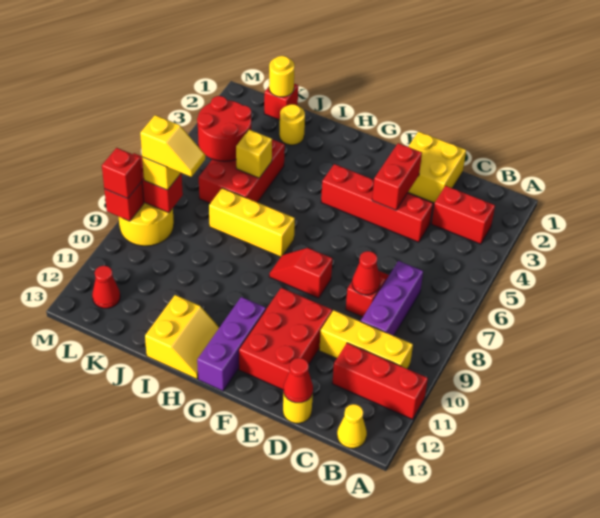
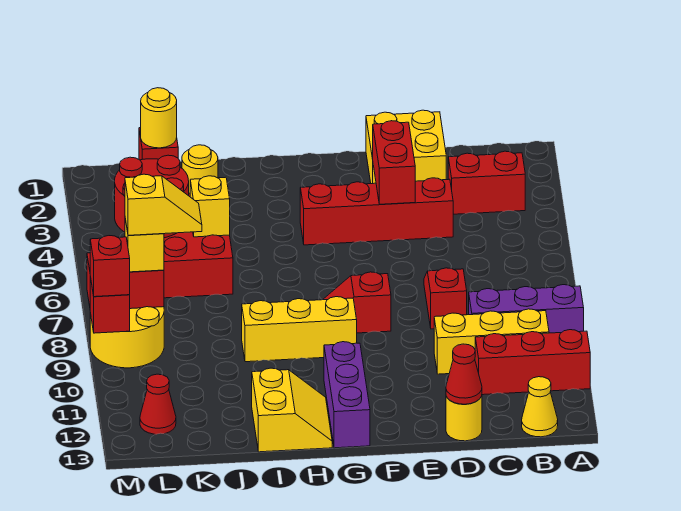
purple 1x3 brick [361,261,423,336] -> purple 1x3 brick turned to [469,285,584,333]
red 1x1 cone [352,251,380,295] -> none
red 2x3 brick [239,288,332,390] -> none
yellow 1x3 brick [209,188,295,257] -> yellow 1x3 brick moved to [242,297,357,362]

